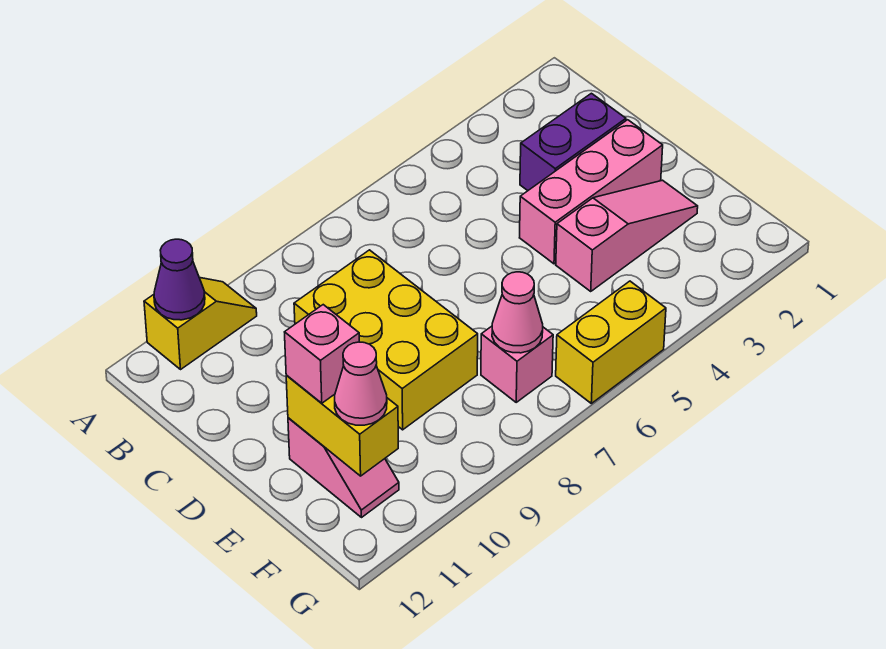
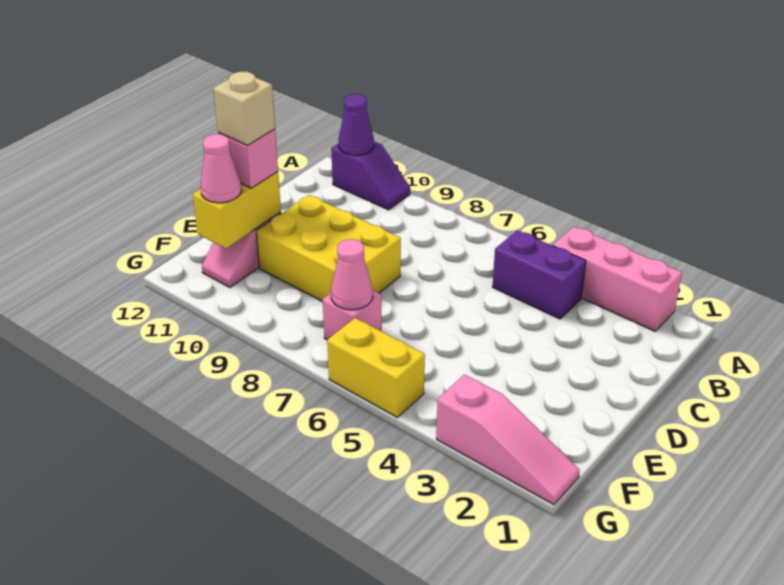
yellow 1x2 slope [144,278,257,369] -> purple 1x2 slope [331,142,410,210]
purple 1x2 brick [520,93,626,191] -> purple 1x2 brick moved to [493,230,586,319]
yellow 2x3 brick [294,250,478,430] -> yellow 2x3 brick turned to [256,195,401,302]
pink 1x3 brick [520,120,663,264] -> pink 1x3 brick moved to [553,227,682,331]
pink 1x3 slope [556,180,698,291] -> pink 1x3 slope moved to [436,375,580,505]
none -> tan 1x1 brick [213,72,275,146]

